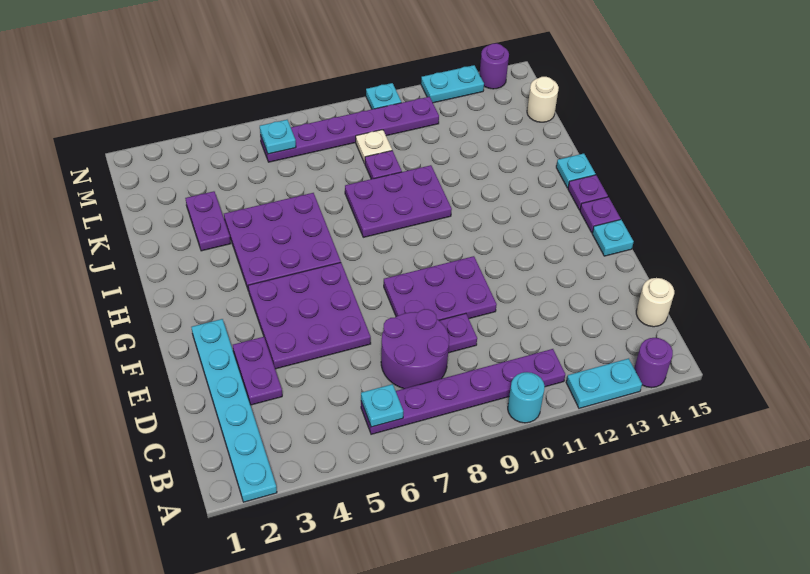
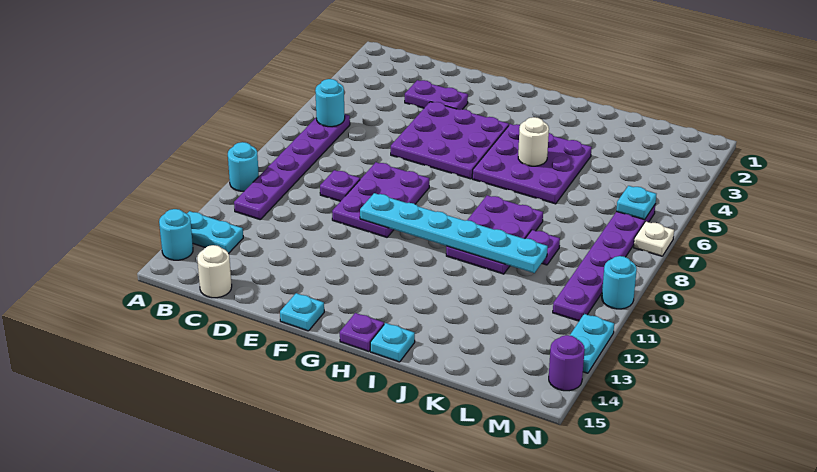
cyan 1x6 plate [191,319,277,502] -> cyan 1x6 plate moved to [360,193,548,273]
cyan 1x2 plate [566,358,642,408] -> cyan 1x2 plate turned to [187,211,243,253]
purple 1x1 round brick [634,338,673,388] -> cyan 1x1 round brick [159,209,193,260]
cyan 1x1 plate [361,384,403,427] -> cyan 1x1 round brick [315,79,345,127]
purple 2x2 round brick [381,309,449,389] -> none
purple 1x1 plate [580,197,621,233] -> none
purple 1x2 plate [185,191,231,251] -> none
white 1x1 plate [356,130,392,163] -> white 1x1 plate moved to [634,222,674,256]
white 1x1 round brick [527,77,559,122] -> white 1x1 round brick moved to [518,117,549,166]
cyan 1x1 plate [366,83,401,109] -> cyan 1x1 round brick [602,256,637,309]

